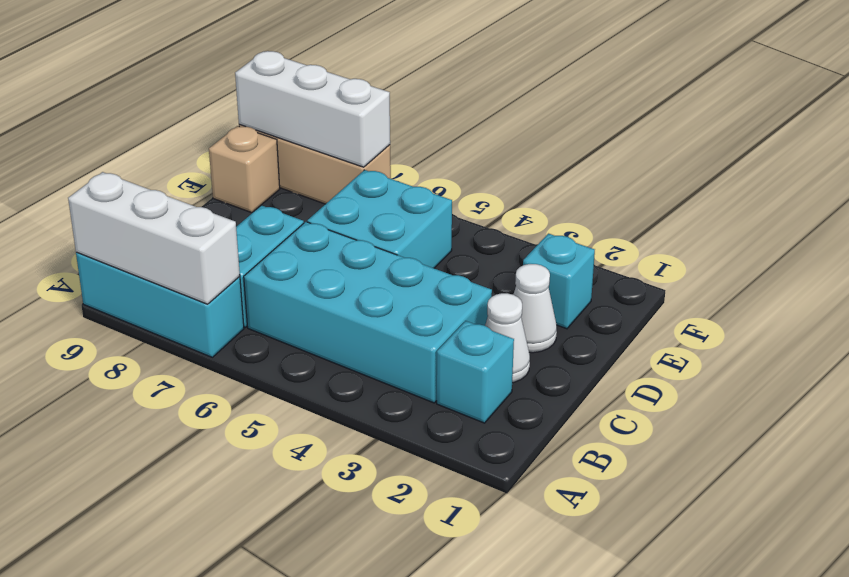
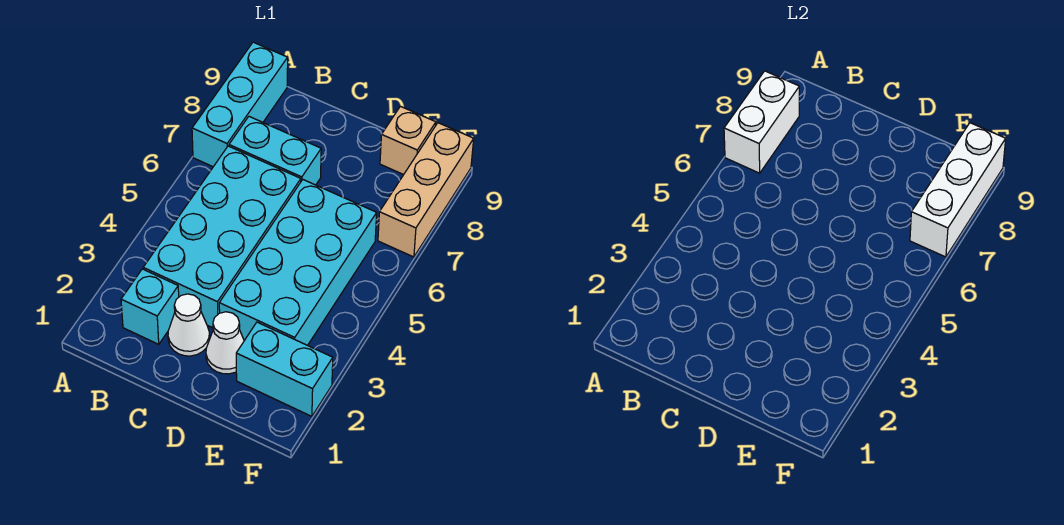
white 1x3 brick [68,172,240,304] -> white 1x2 brick [724,71,799,173]
cyan 2x2 brick [307,170,452,268] -> cyan 2x4 brick [219,180,377,346]
cyan 1x1 brick [523,234,595,329] -> cyan 1x2 brick [236,322,333,416]

